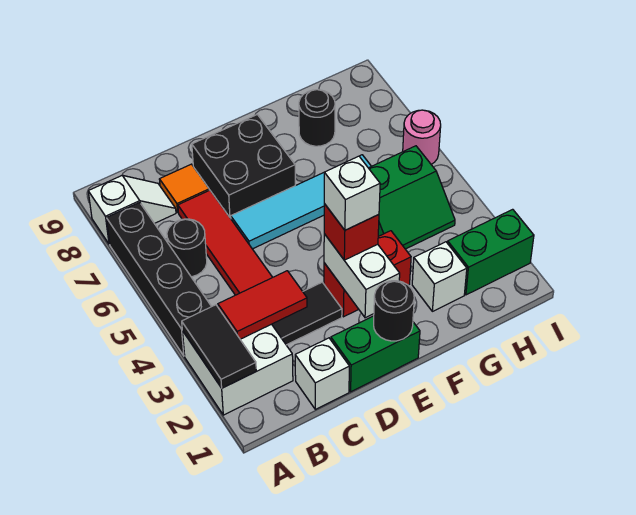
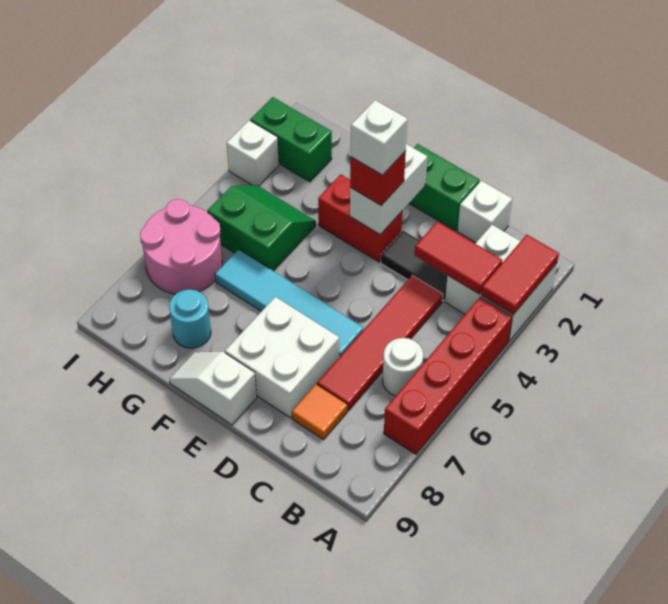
black 1x2 tile [182,305,256,388] -> red 1x2 tile [481,235,559,315]
black 1x4 brick [106,202,212,356] -> red 1x4 brick [384,297,512,454]
white 1x2 slope [88,175,176,244] -> white 1x2 slope moved to [169,351,257,425]
black 1x1 round brick [167,219,207,277] -> white 1x1 round brick [382,338,423,396]
black 2x2 brick [192,115,295,218] -> white 2x2 brick [225,297,339,418]
black 1x1 round brick [374,281,414,341] -> none
white 1x1 brick [412,242,467,311] -> white 1x1 brick moved to [226,120,279,186]
black 1x1 round brick [299,90,335,146] -> cyan 1x1 round brick [169,289,211,348]
pink 1x1 round brick [403,110,441,164] -> pink 2x2 round brick [140,199,222,294]

